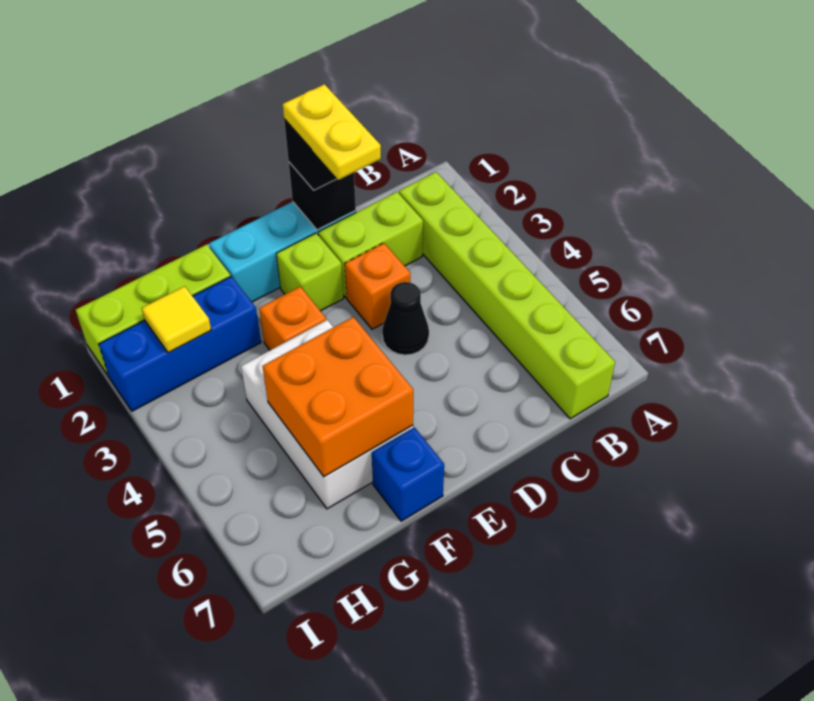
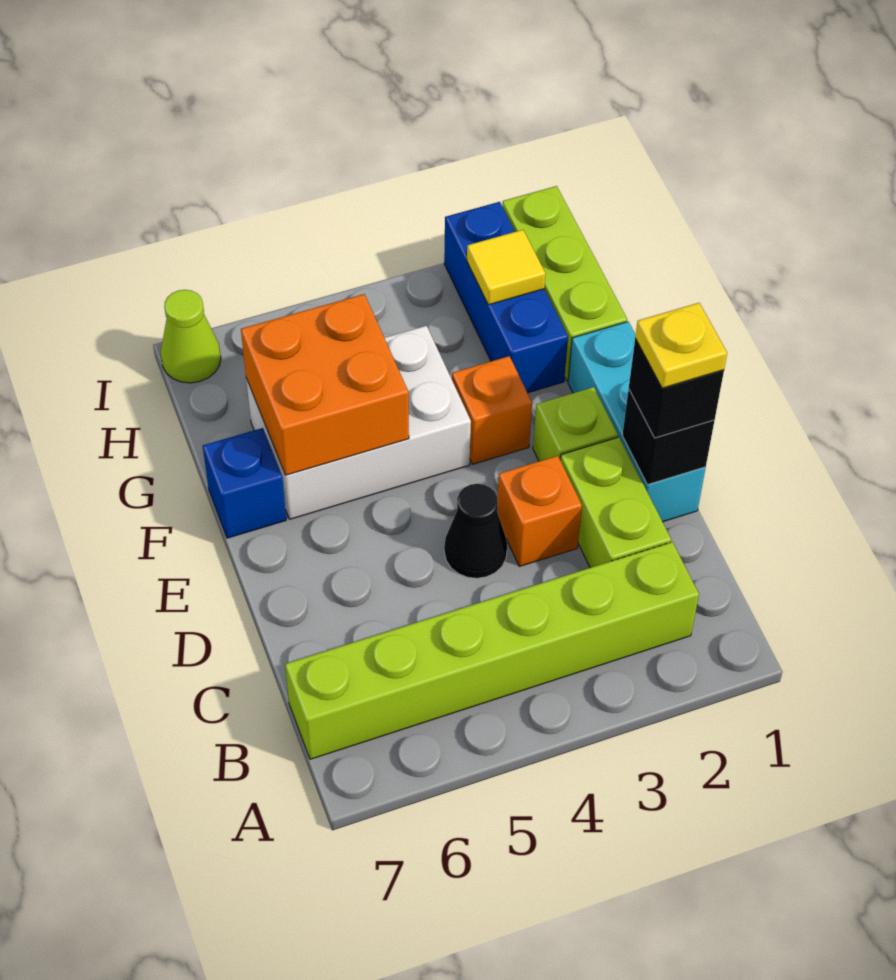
yellow 1x2 plate [283,84,381,180] -> yellow 1x1 plate [635,303,727,388]
none -> lime 1x1 cone [161,290,221,383]

